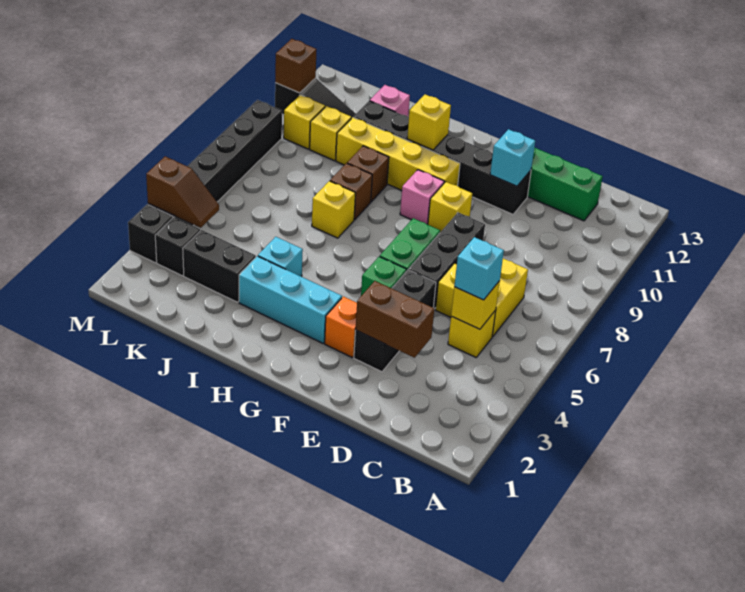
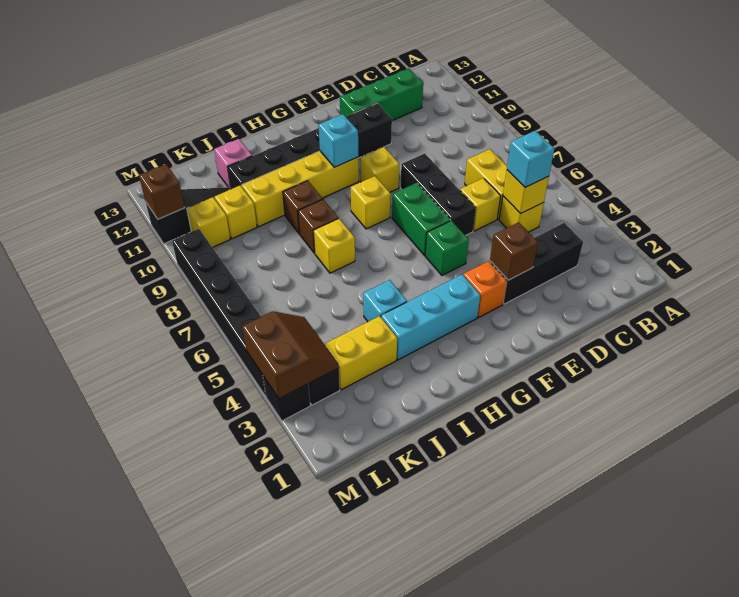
brown 1x2 brick [356,281,434,358] -> brown 1x1 brick [490,222,538,280]
black 1x3 brick [354,270,436,372] -> black 1x3 brick turned to [490,223,583,304]
cyan 1x1 brick [490,129,535,186] -> cyan 1x1 brick moved to [319,114,358,167]
pink 1x1 brick [400,170,444,225] -> none
yellow 1x1 brick [407,95,451,150] -> yellow 1x1 brick moved to [351,176,391,229]
black 1x2 brick [183,230,256,302] -> yellow 1x2 brick [324,316,397,390]
brown 1x2 slope [146,157,219,228] -> brown 2x2 slope [242,311,339,399]

